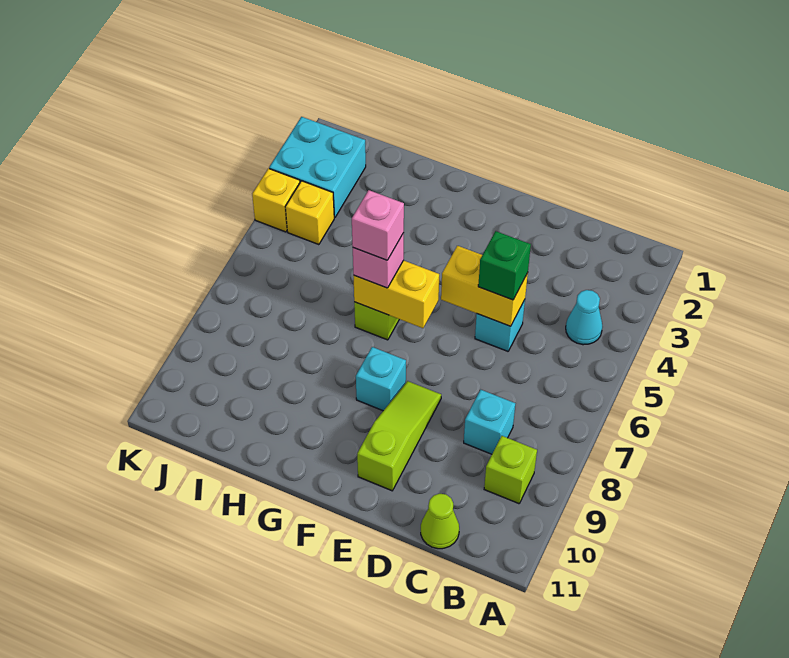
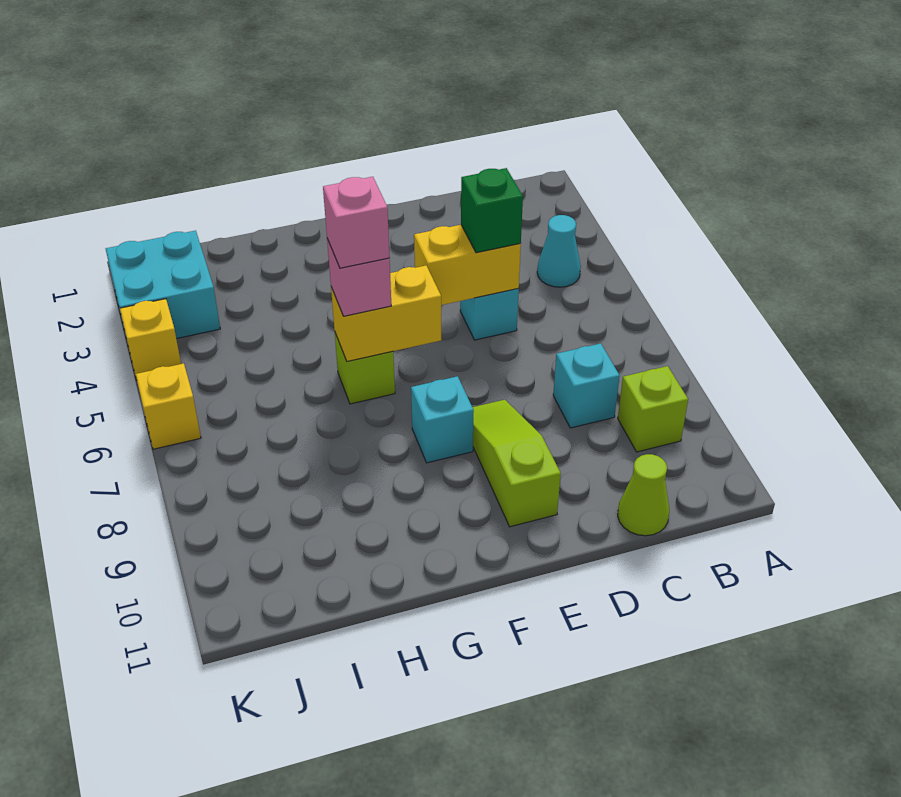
yellow 1x1 brick [286,181,334,245] -> yellow 1x1 brick moved to [136,363,201,449]

